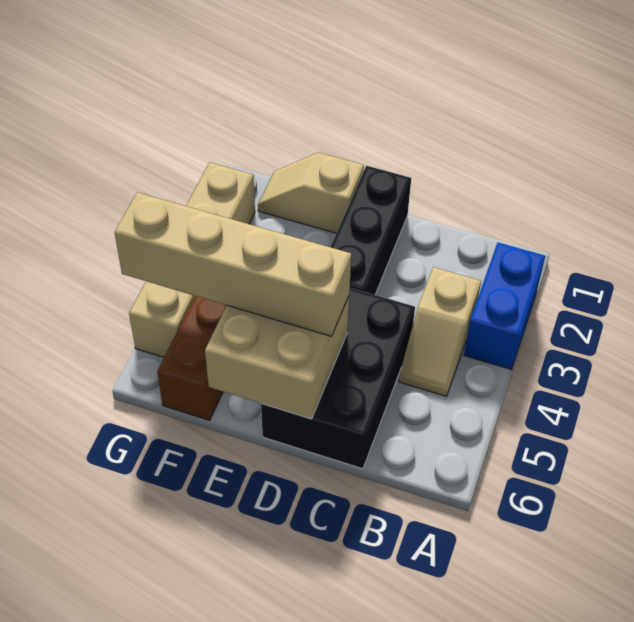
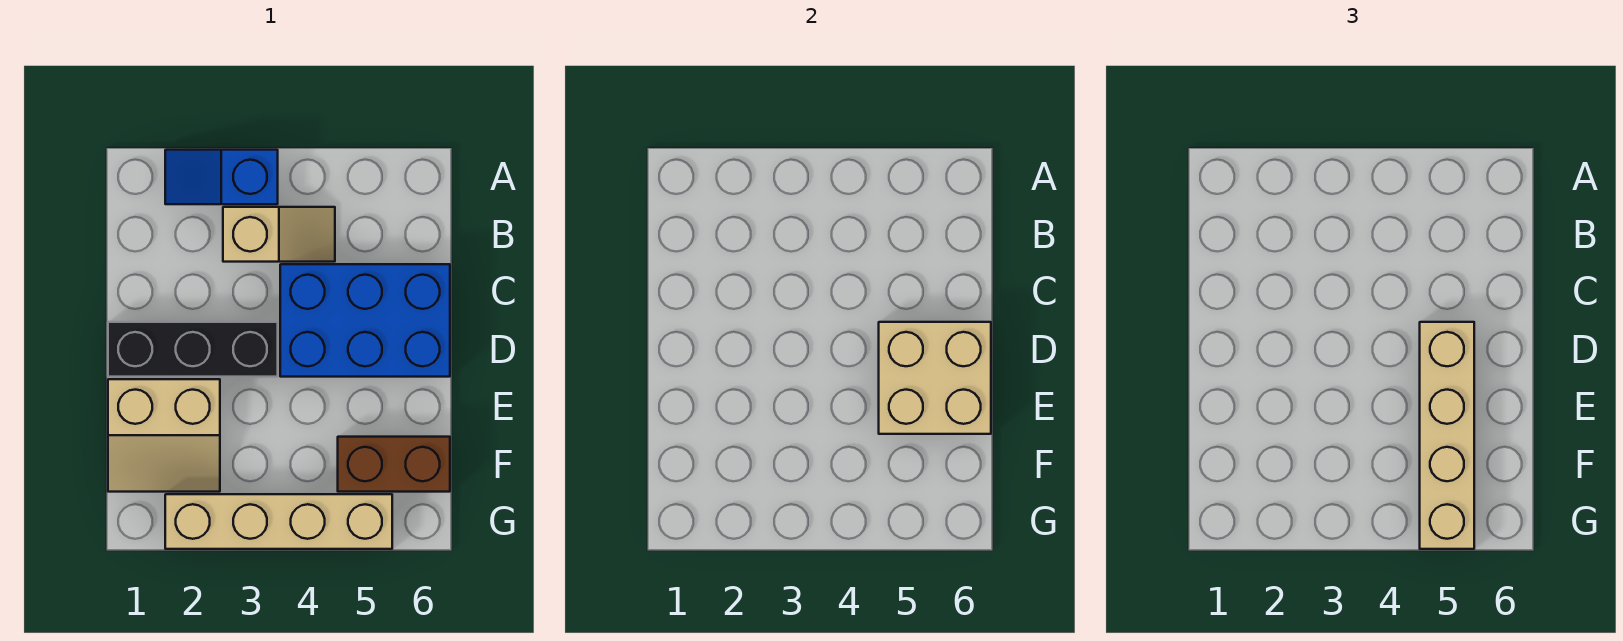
blue 1x2 brick [464,243,545,369] -> blue 1x2 slope [165,150,278,204]
black 2x3 brick [261,288,415,469] -> blue 2x3 brick [280,264,450,377]
tan 1x2 slope [258,153,364,233] -> tan 2x2 slope [108,379,220,492]

